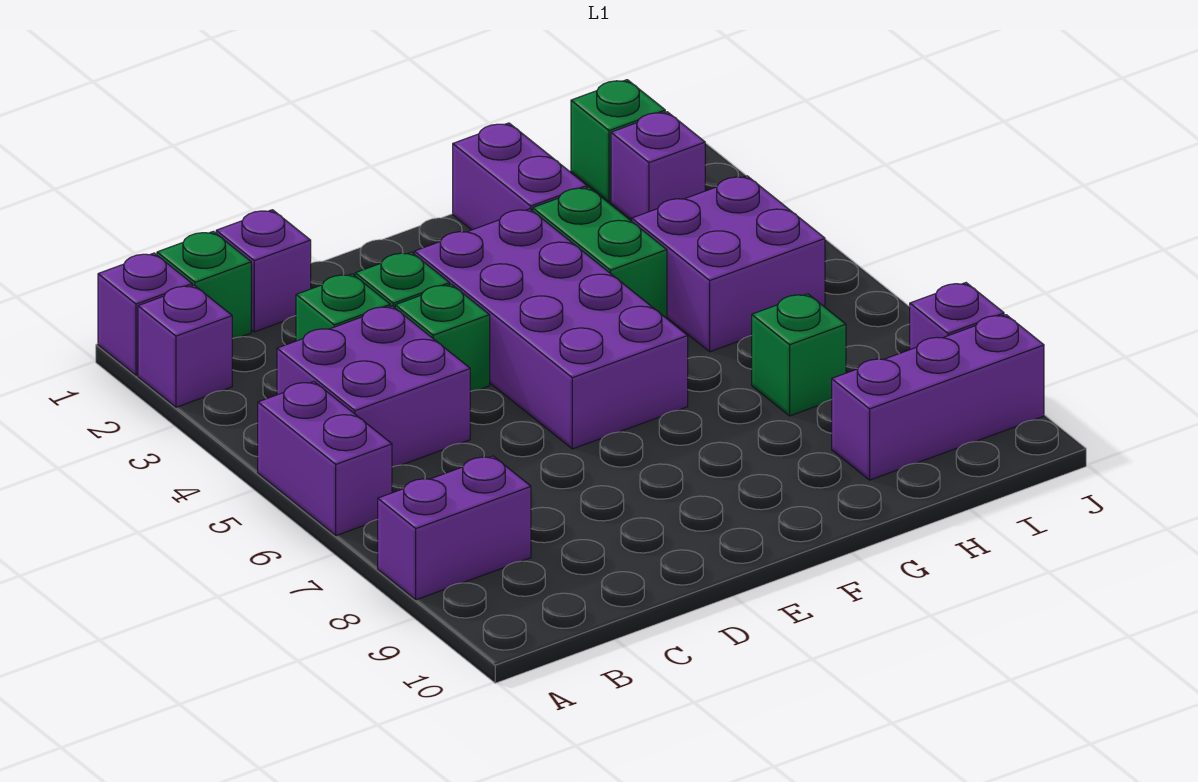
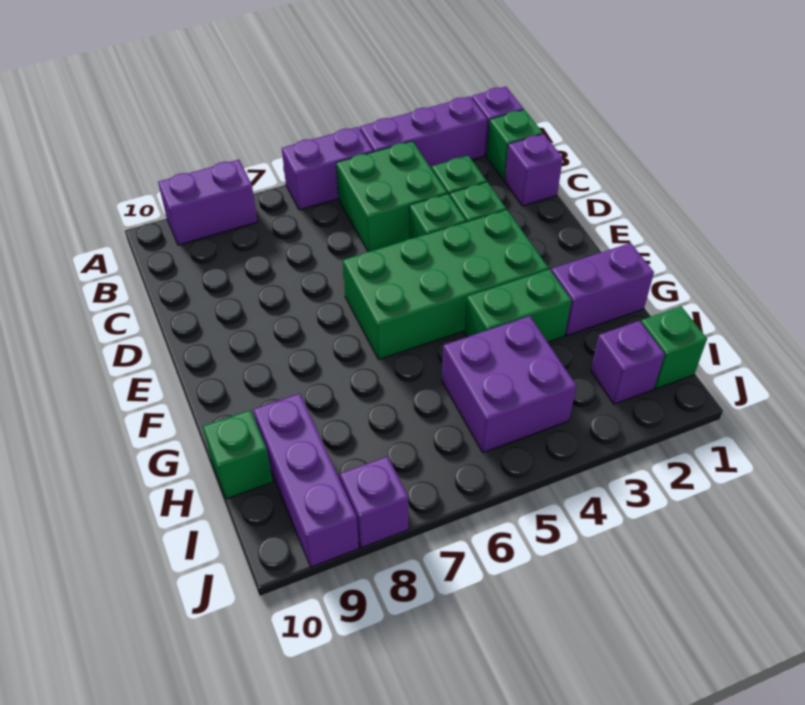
purple 1x1 brick [138,285,232,407] -> purple 1x3 brick [360,96,487,169]
purple 1x2 brick [378,456,531,600] -> purple 1x2 brick turned to [158,160,257,245]
purple 2x2 brick [277,306,470,467] -> green 2x2 brick [336,141,447,252]
purple 2x4 brick [414,209,688,449] -> green 2x4 brick [343,210,549,359]
green 1x1 brick [752,294,846,416] -> green 1x1 brick moved to [203,410,273,499]

